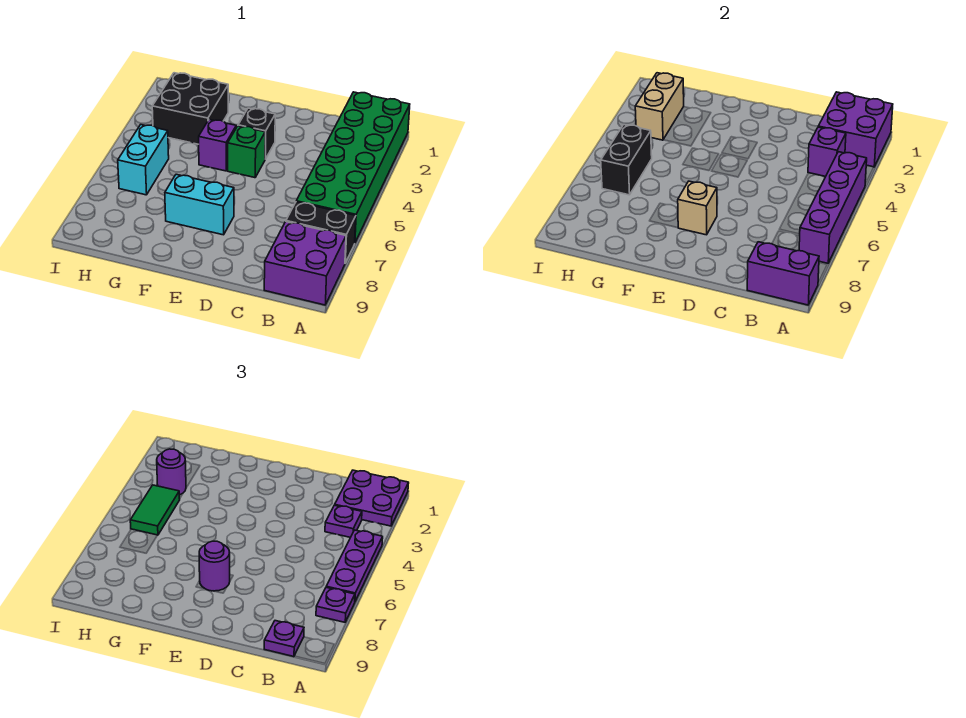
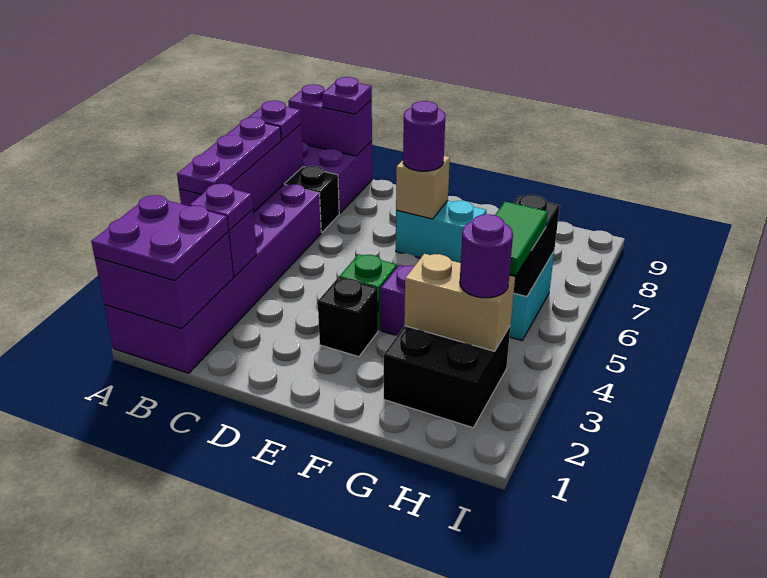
green 2x6 brick [296,92,410,242] -> purple 2x6 brick [104,184,321,373]
tan 1x2 brick [635,73,684,140] -> tan 1x2 brick turned to [404,254,515,351]

